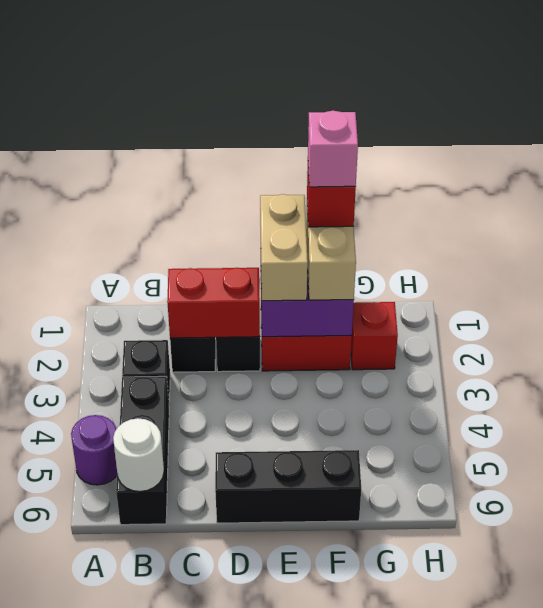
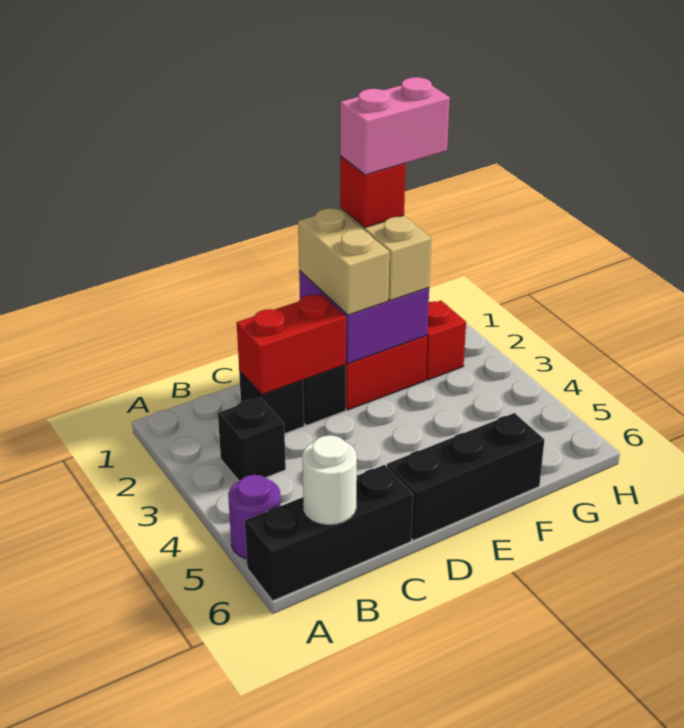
black 1x3 brick [116,376,169,525] -> black 1x3 brick turned to [245,465,413,601]
pink 1x1 brick [308,111,358,187] -> pink 1x2 brick [340,77,450,175]

